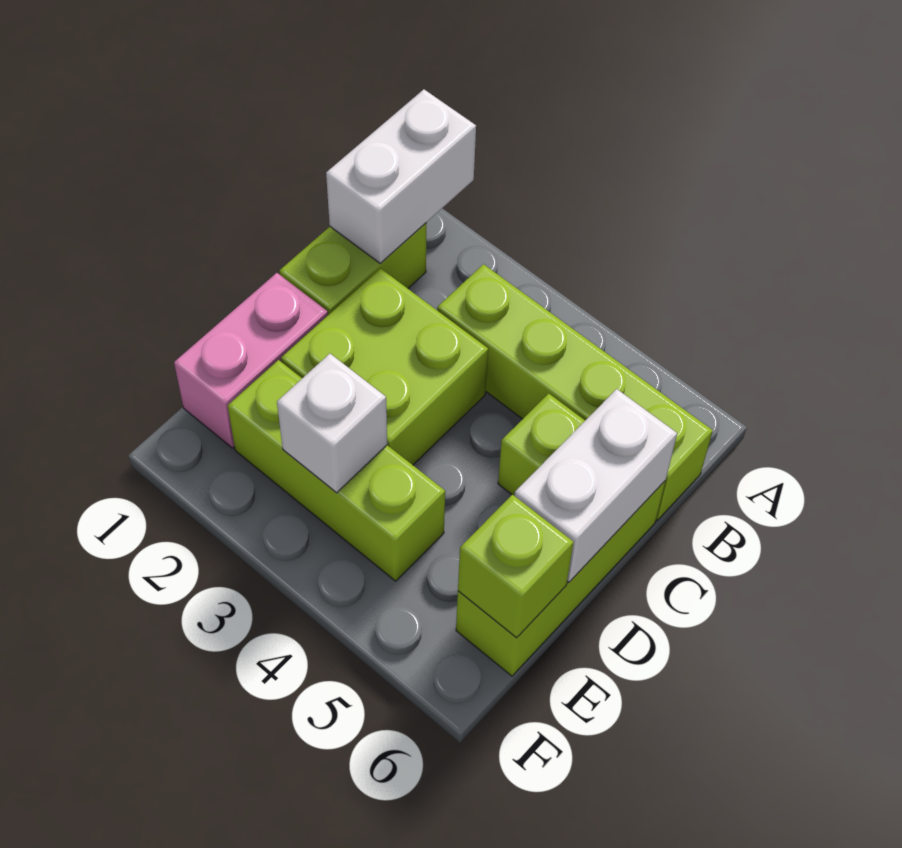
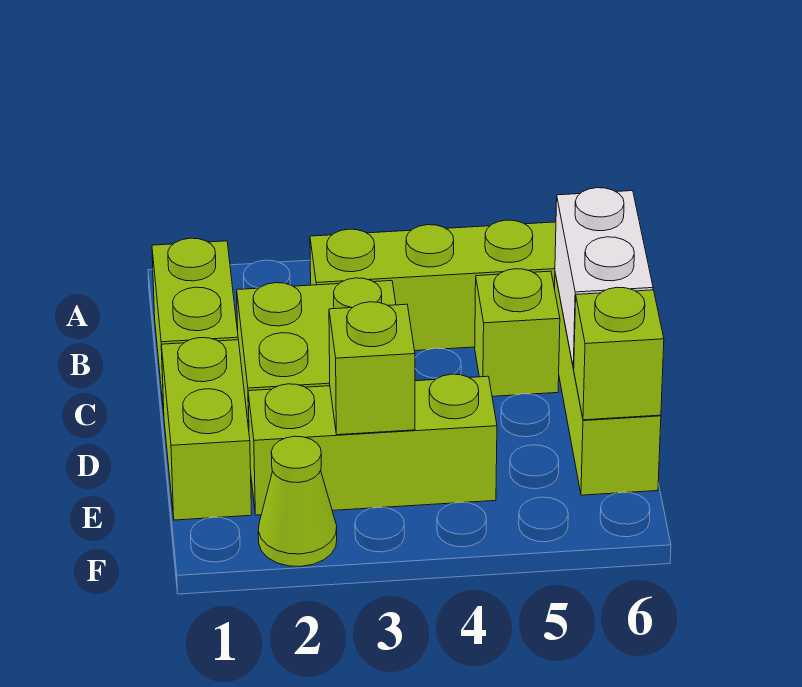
white 1x2 brick [326,89,476,263] -> none
pink 1x2 brick [174,273,328,448] -> lime 1x2 brick [161,338,252,520]
white 1x1 brick [277,354,387,493] -> lime 1x1 brick [329,302,415,435]
none -> lime 1x1 cone [258,436,337,567]

